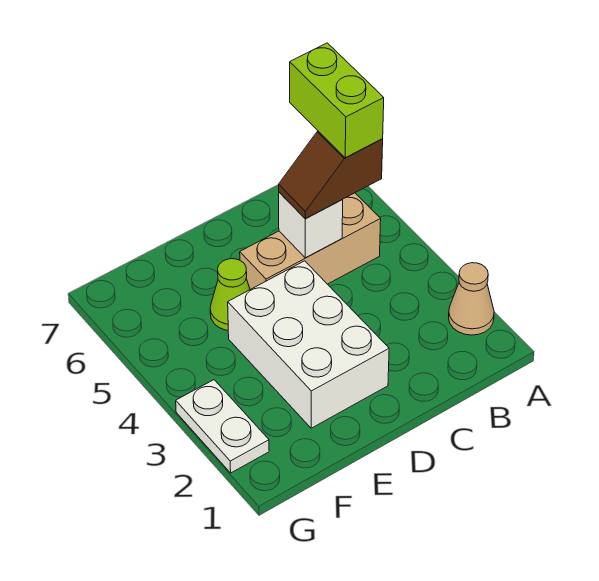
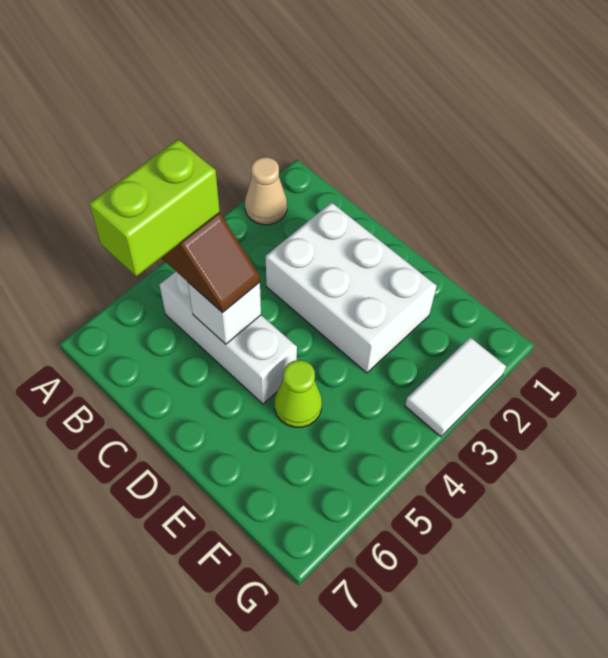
tan 1x3 brick [240,193,381,290] -> white 1x3 brick [159,272,297,404]
white 2x3 brick [228,261,389,428] -> white 2x3 brick turned to [266,202,437,373]
white 1x2 plate [176,380,269,473] -> white 1x2 tile [405,337,506,437]

